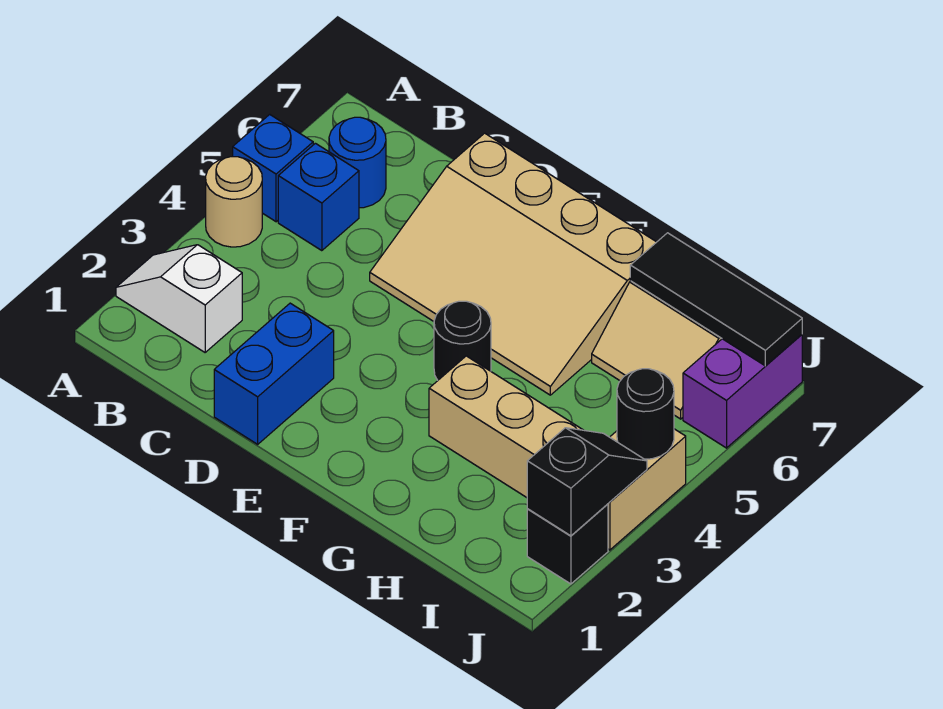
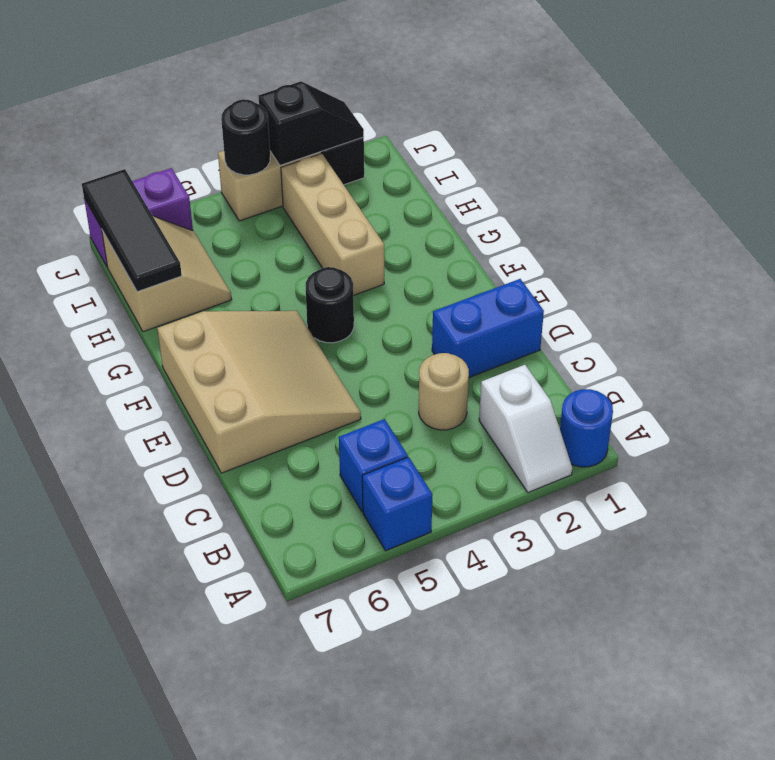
tan 1x1 round brick [206,157,262,247] -> tan 1x1 round brick moved to [419,353,469,430]
blue 1x1 round brick [329,117,386,208] -> blue 1x1 round brick moved to [560,389,613,467]
tan 3x4 slope [370,133,656,395] -> tan 3x3 slope [157,311,361,473]
black 1x2 slope [527,428,647,536] -> black 1x2 slope turned to [258,81,364,165]

